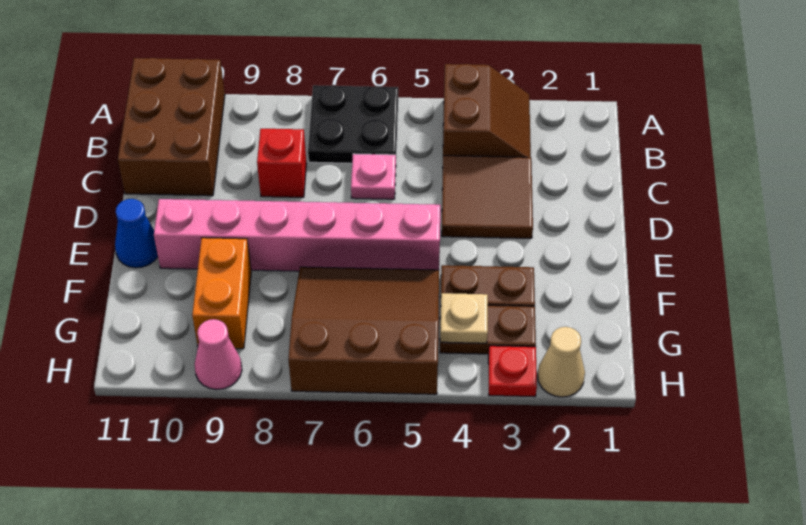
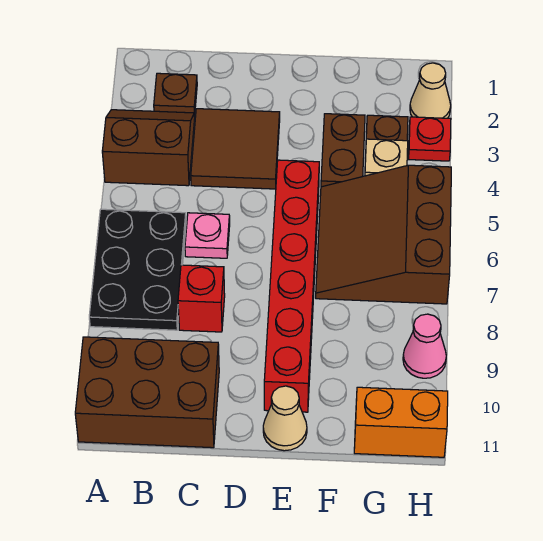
black 2x2 plate [308,85,398,163] -> black 2x3 plate [89,209,186,330]
none -> brown 1x1 plate [154,73,197,117]
pink 1x6 brick [154,199,440,271] -> red 1x6 brick [264,160,319,412]
blue 1x1 cone [115,199,158,268] -> tan 1x1 cone [263,386,307,451]
orange 1x2 brick [192,238,251,349] -> orange 1x2 brick moved to [354,387,448,457]

